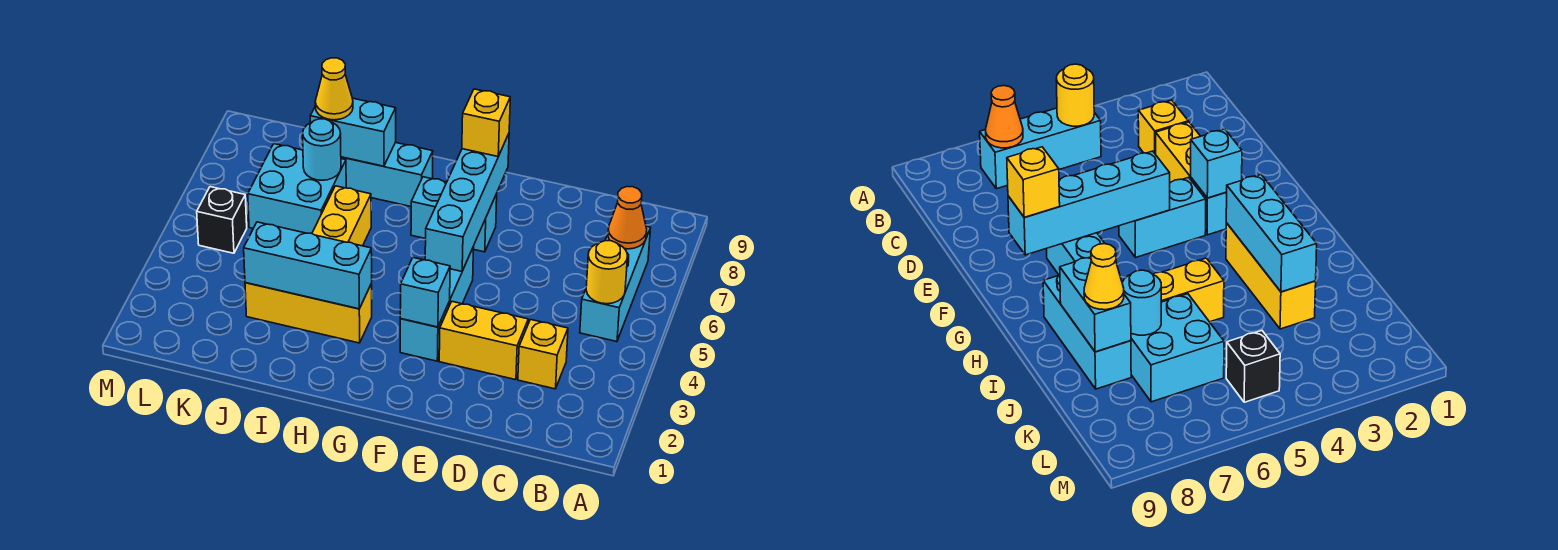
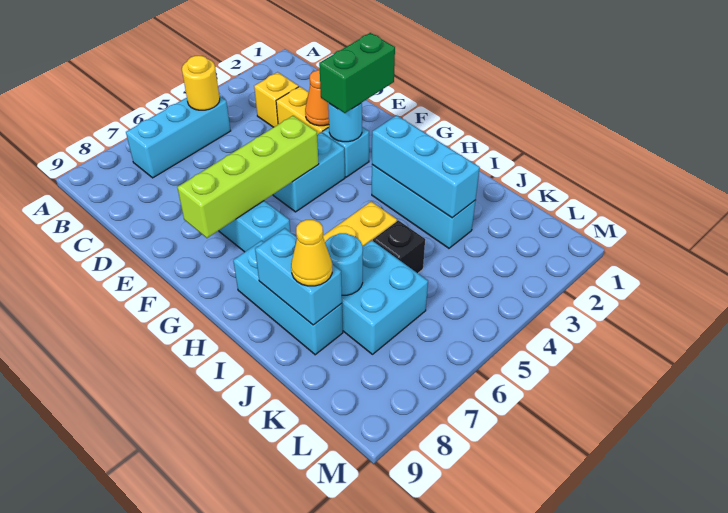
orange 1x1 cone [608,187,647,249] -> orange 1x1 cone moved to [305,70,329,126]
none -> green 1x2 brick [319,33,395,113]
cyan 1x1 brick [400,258,450,327] -> cyan 1x1 round brick [328,103,362,142]
cyan 1x4 brick [425,134,509,271] -> lime 1x4 brick [177,116,319,238]
yellow 1x1 brick [462,89,510,156] -> none
yellow 1x3 brick [245,283,372,343] -> cyan 1x3 brick [372,165,476,248]
black 1x1 brick [197,187,247,253] -> black 1x1 brick moved to [373,220,425,273]

